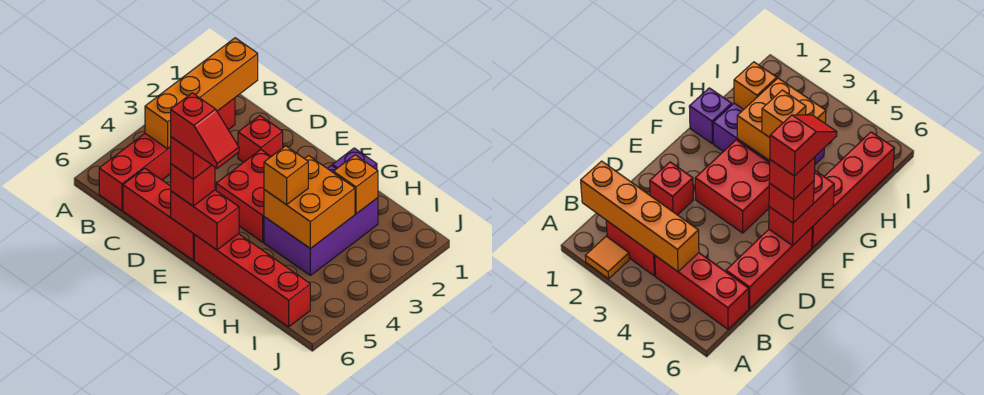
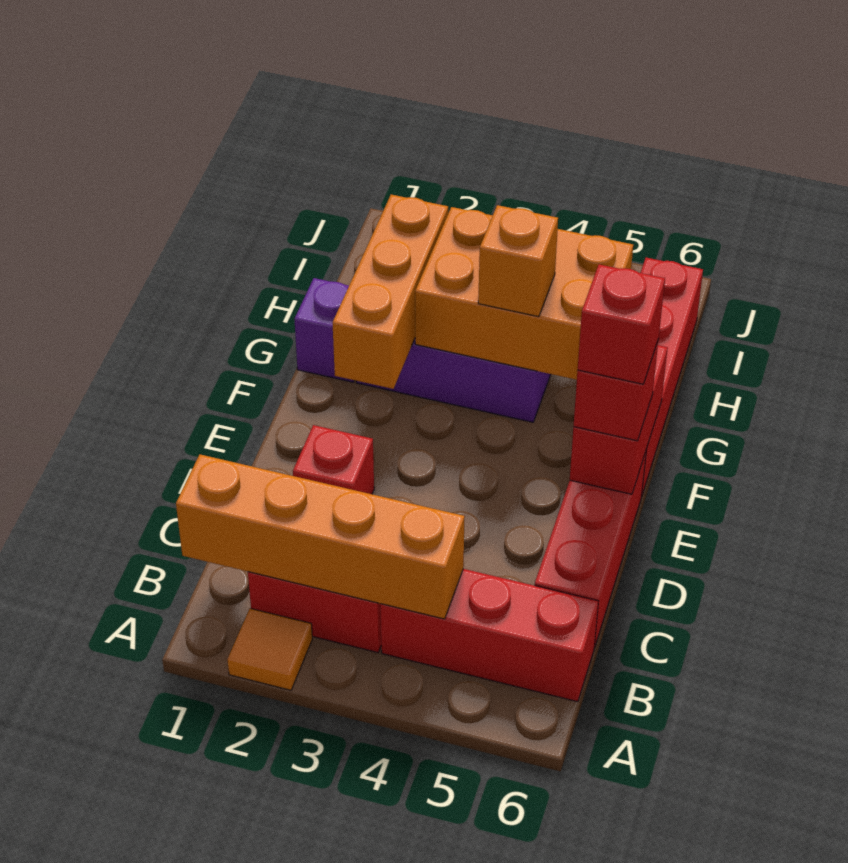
red 2x2 brick [216,150,271,242] -> none
red 1x2 slope [171,93,239,168] -> none
orange 2x2 brick [264,156,355,249] -> orange 2x3 brick [415,207,633,380]
orange 1x1 brick [333,155,378,214] -> orange 1x3 brick [332,195,448,389]

